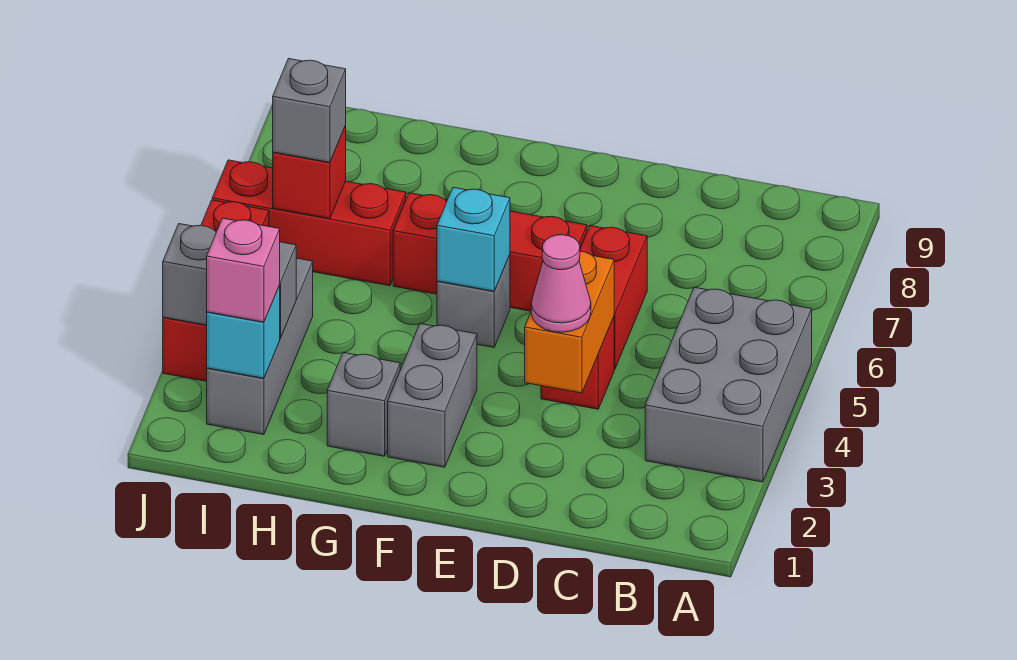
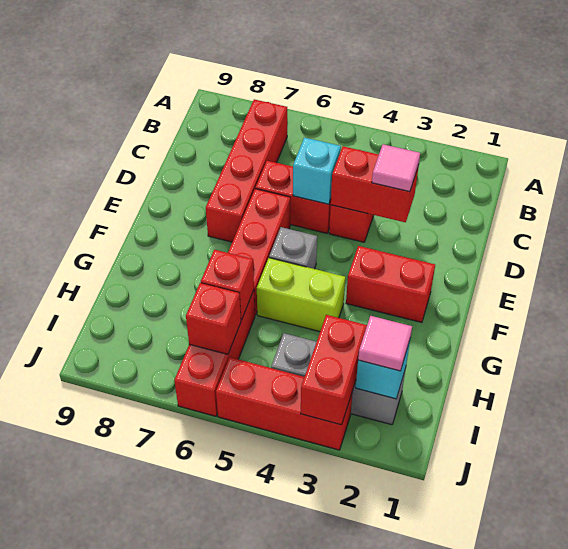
grey 2x3 brick [645,287,812,482] -> none
none -> red 1x4 brick [206,99,287,242]
orange 1x2 brick [525,251,614,393] -> red 1x2 brick [331,146,419,222]
pink 1x1 cone [531,235,591,332] -> pink 1x1 tile [372,144,420,192]
grey 1x2 brick [388,324,477,467] -> red 1x2 brick [346,246,435,322]
cyan 1x1 brick [437,187,510,291] -> cyan 1x1 brick moved to [293,138,341,204]
grey 1x1 brick [327,353,400,456] -> none
none -> lime 1x2 brick [257,258,345,332]
none -> red 1x1 brick [201,250,254,320]
pink 1x1 brick [207,218,280,322] -> pink 1x1 tile [358,316,412,371]
grey 1x2 brick [163,224,296,338] -> red 1x2 brick [301,315,367,425]
grey 1x1 brick [273,59,346,162] -> none

